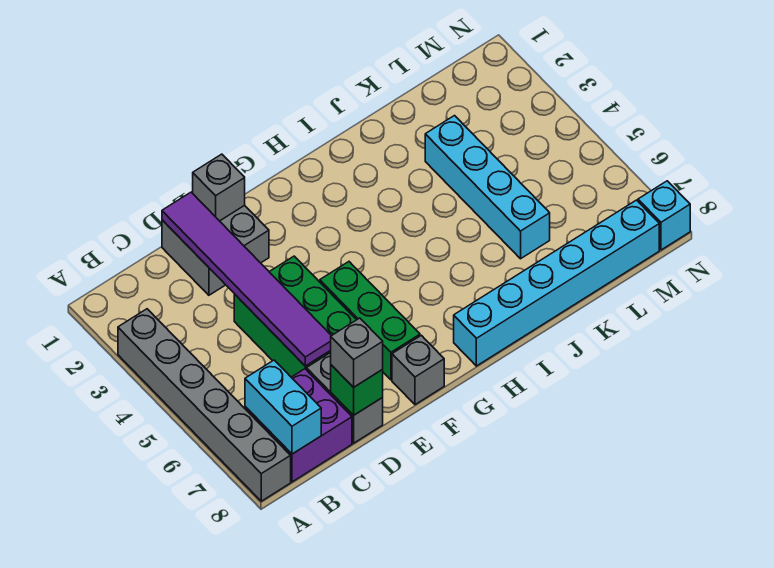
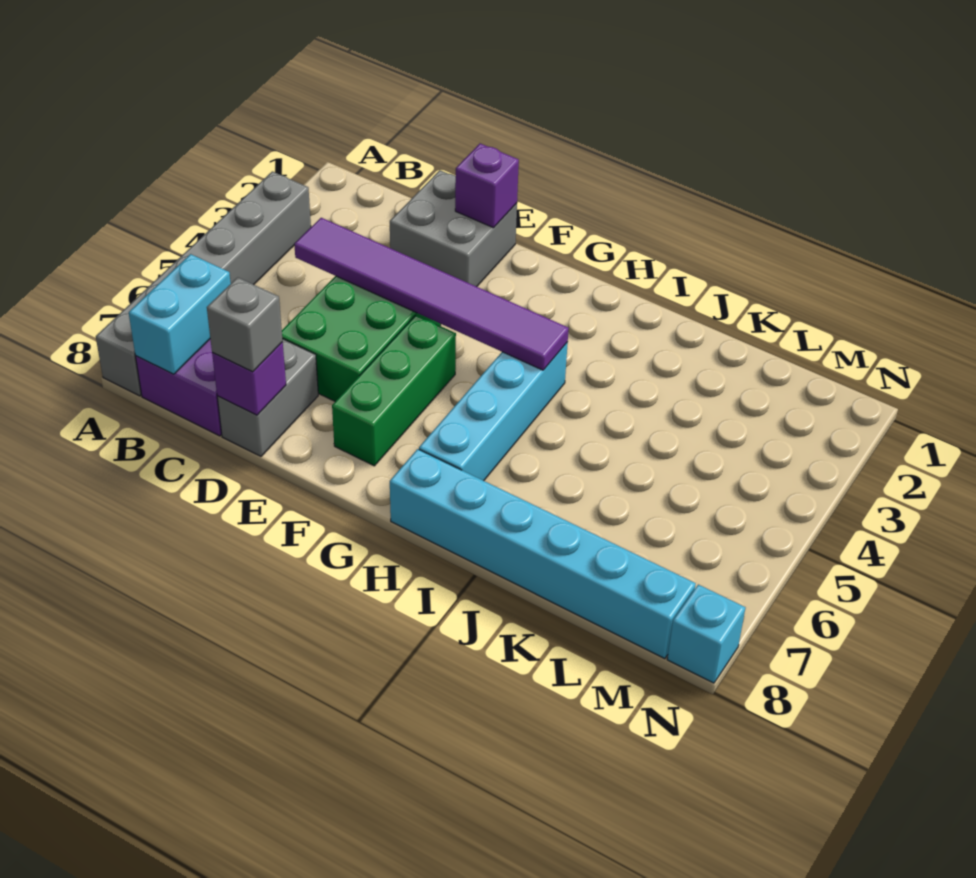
purple 1x6 tile [162,192,331,366] -> purple 1x6 tile turned to [294,218,569,370]
green 1x1 brick [331,365,383,416] -> purple 1x1 brick [212,342,286,415]
grey 1x1 brick [193,154,245,221] -> purple 1x1 brick [455,143,519,228]
grey 1x1 brick [392,335,444,405] -> none
cyan 1x4 brick [425,116,550,259] -> cyan 1x4 brick moved to [419,342,568,481]

